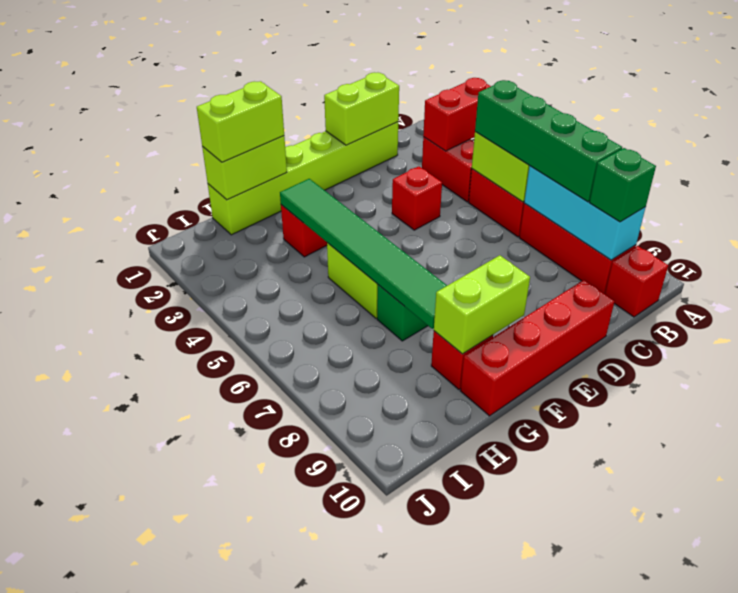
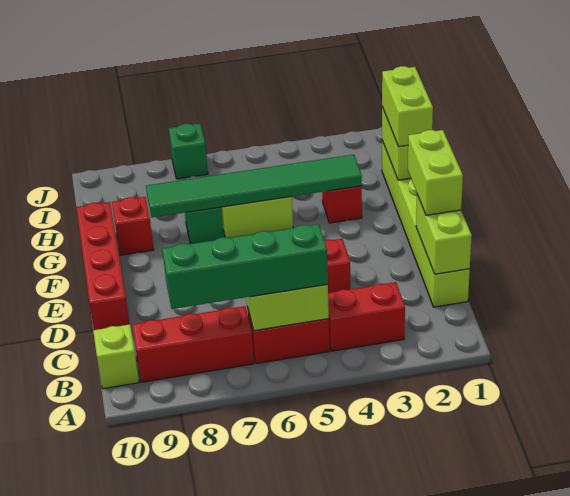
red 1x2 brick [423,78,491,151] -> none
cyan 1x3 brick [524,166,646,260] -> none
green 1x1 brick [590,148,656,222] -> green 1x1 brick moved to [169,124,208,179]
red 1x1 brick [605,246,668,317] -> lime 1x1 brick [93,324,139,389]
lime 1x2 brick [434,255,530,354] -> lime 1x2 brick moved to [408,130,463,215]

